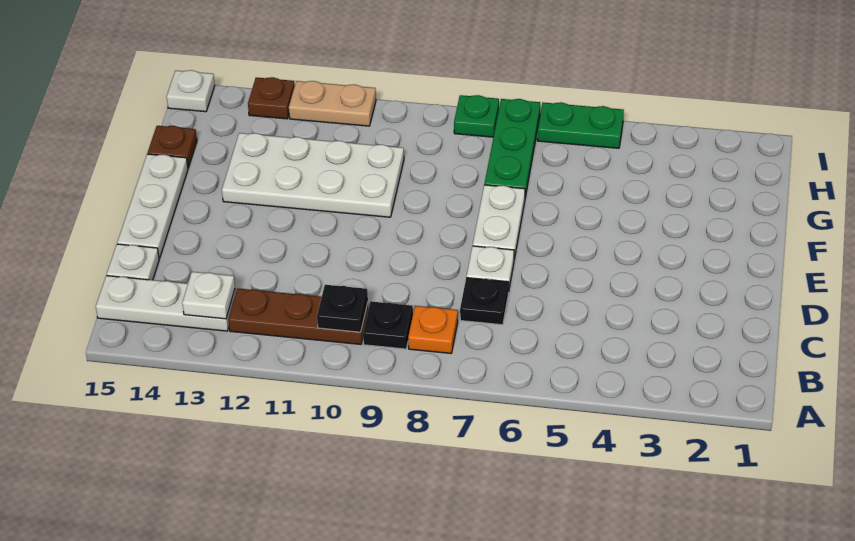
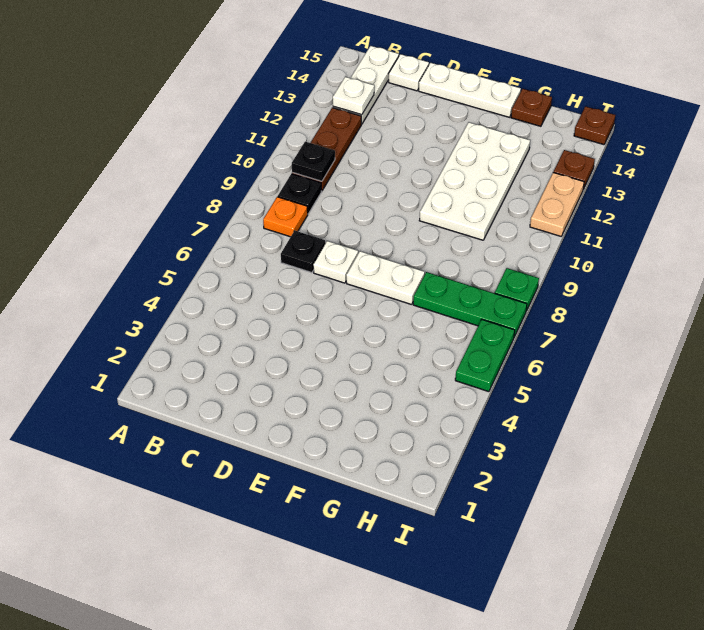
white 1x1 plate [167,70,215,112] -> brown 1x1 plate [574,106,615,145]

